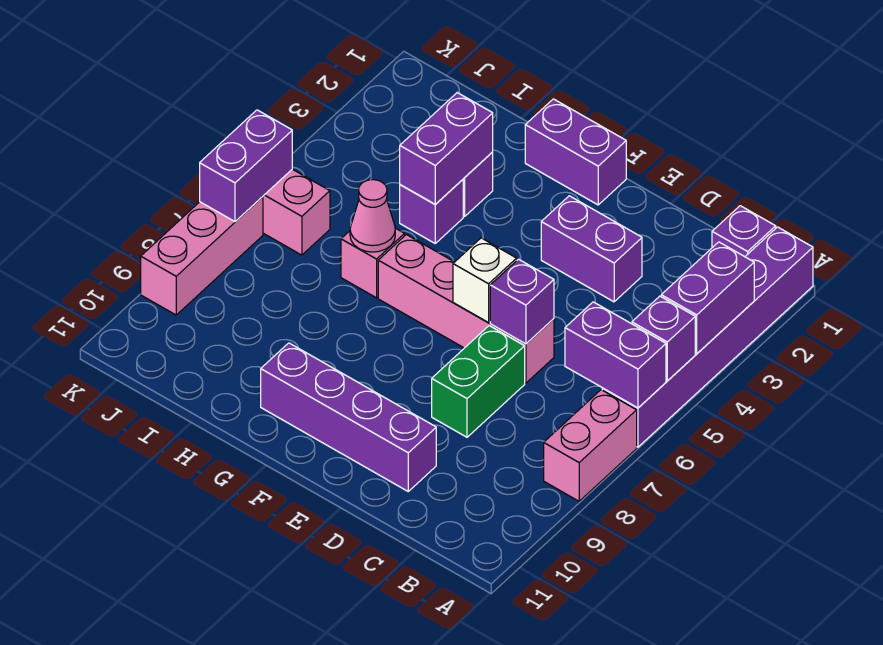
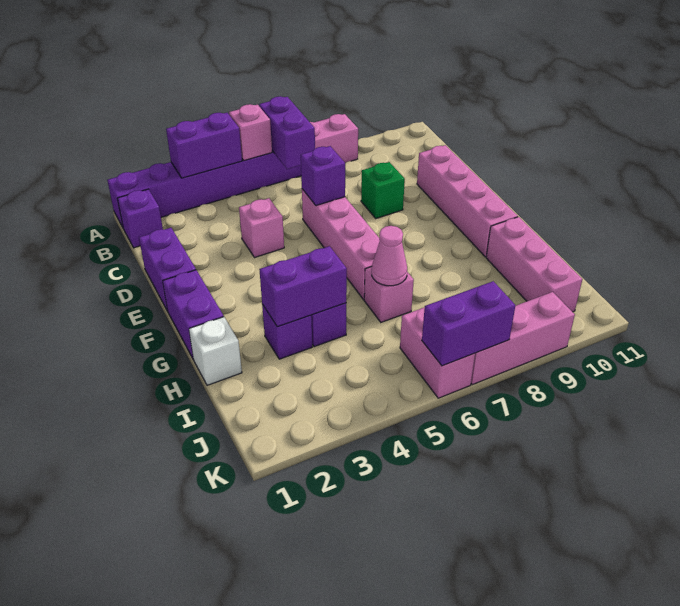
purple 1x1 brick [632,296,695,381] -> pink 1x1 brick [229,104,272,161]
purple 1x2 brick [541,196,642,302] -> purple 1x2 brick moved to [139,228,196,311]
none -> pink 1x1 brick [239,198,284,258]
green 1x2 brick [432,326,525,437] -> green 1x1 brick [361,162,405,218]
purple 1x4 brick [261,343,436,491] -> pink 1x4 brick [417,145,518,257]
white 1x1 brick [453,238,517,323] -> white 1x1 brick moved to [189,317,242,385]
none -> pink 1x3 brick [486,217,582,312]

